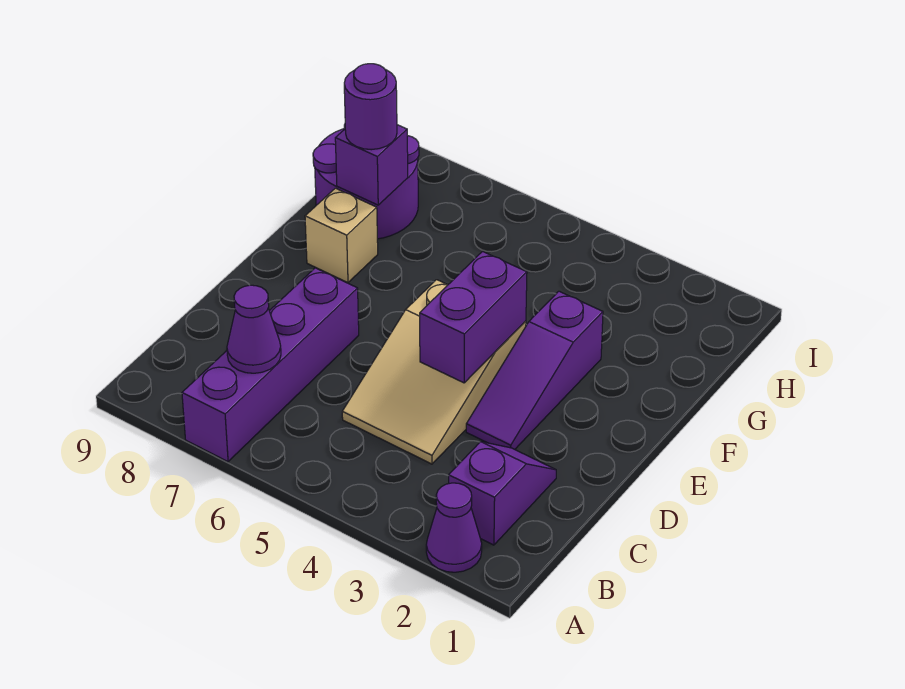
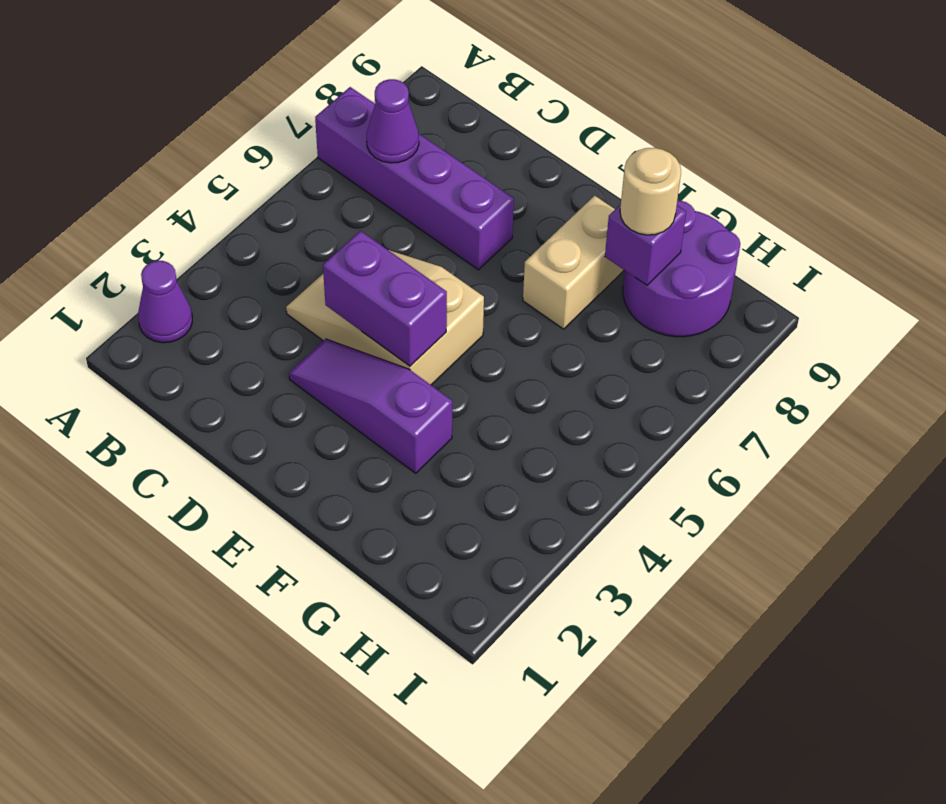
purple 1x2 slope [449,442,556,545] -> none
tan 1x1 brick [305,188,378,283] -> tan 1x2 brick [523,196,624,329]
purple 1x1 round brick [344,64,397,150] -> tan 1x1 round brick [620,148,681,235]

